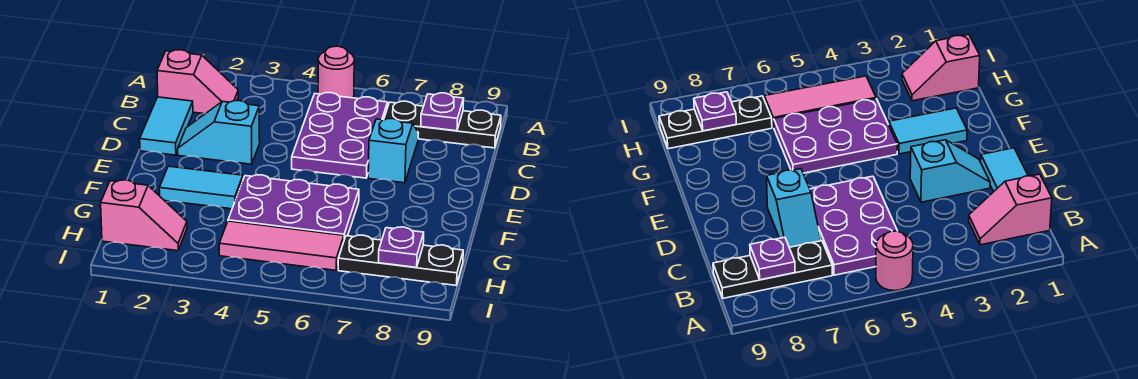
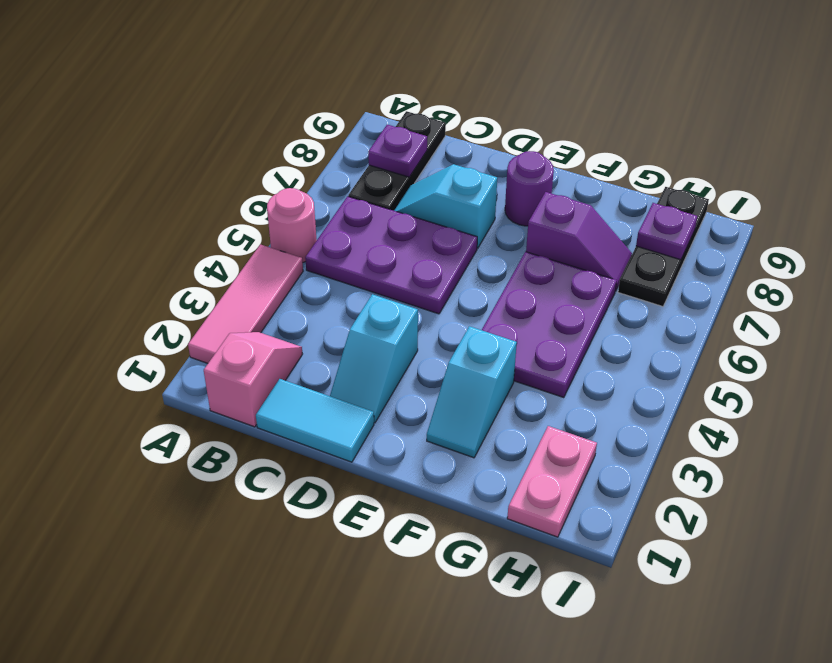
none -> purple 1x1 round brick [505,151,554,226]
cyan 1x2 tile [159,166,243,209] -> cyan 1x2 slope [427,326,517,458]
none -> purple 1x2 slope [526,192,632,291]
pink 1x2 slope [101,180,187,251] -> pink 1x2 plate [507,426,597,537]
pink 1x3 tile [219,221,344,270] -> pink 1x3 tile moved to [188,244,303,363]

